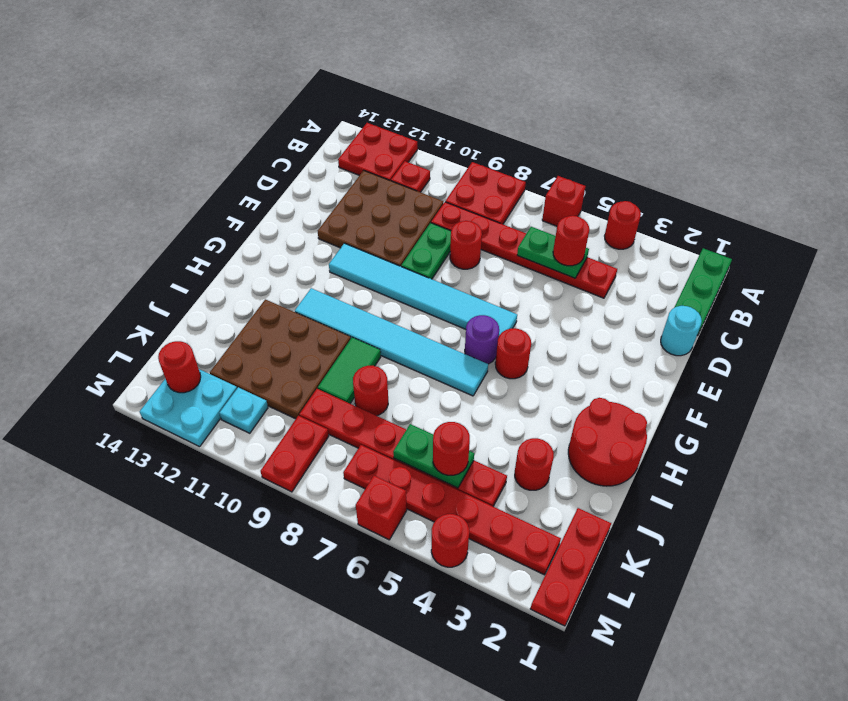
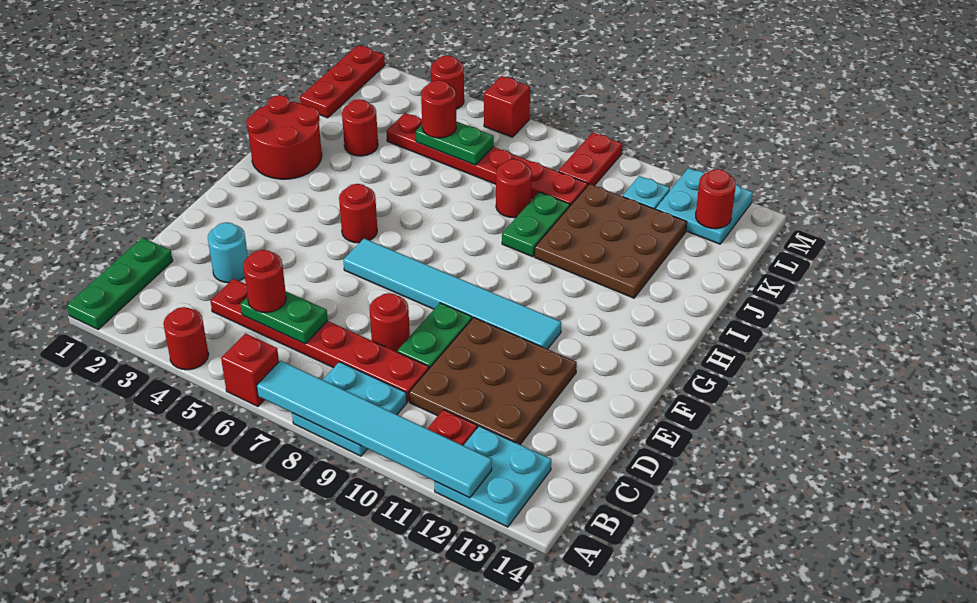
red 2x2 plate [445,162,526,224] -> cyan 2x2 plate [292,362,407,456]
red 2x2 plate [338,123,418,181] -> cyan 2x2 plate [434,426,551,527]
cyan 1x1 round brick [661,306,702,356] -> cyan 1x1 round brick moved to [208,223,248,283]
purple 1x1 round brick [465,315,499,364] -> none
cyan 1x6 tile [295,288,488,396] -> cyan 1x6 tile moved to [257,361,492,498]
green 1x2 tile [318,337,381,403] -> green 1x2 plate [502,192,570,257]
red 1x6 plate [343,445,561,575] -> none

